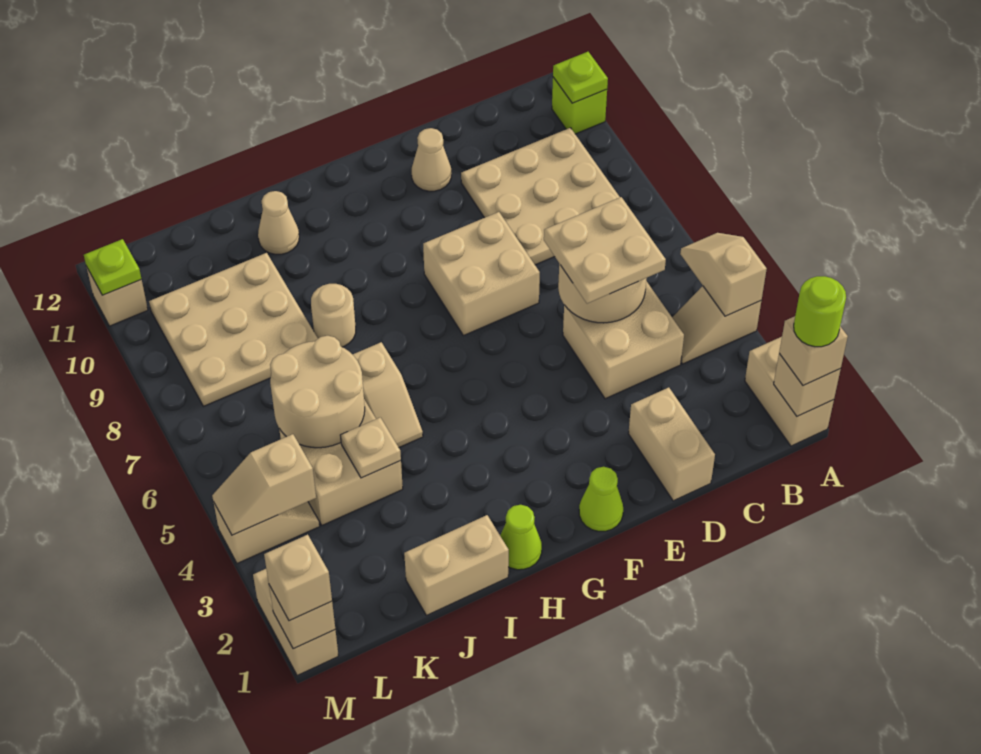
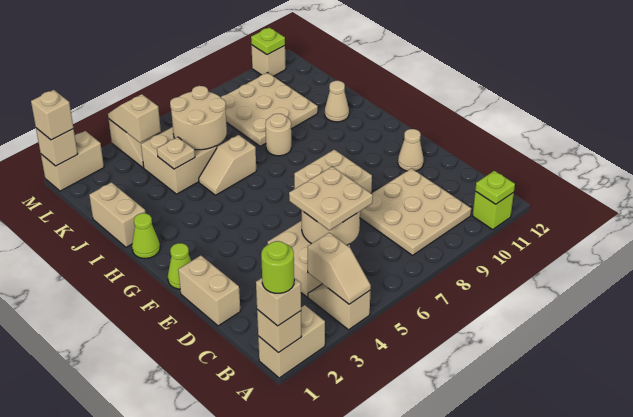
tan 1x2 slope [680,233,767,316] -> tan 1x2 slope turned to [308,233,371,304]
tan 1x2 brick [628,388,715,501] -> tan 1x2 brick turned to [178,256,240,326]

